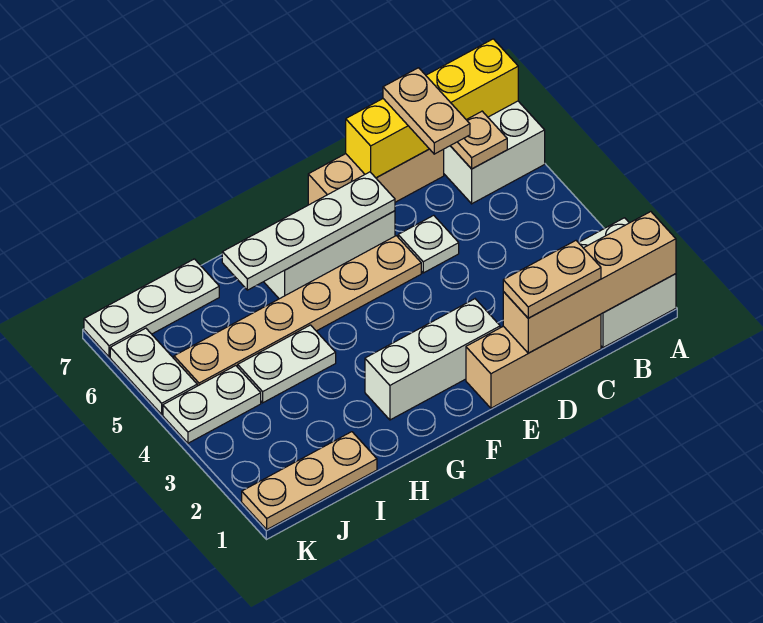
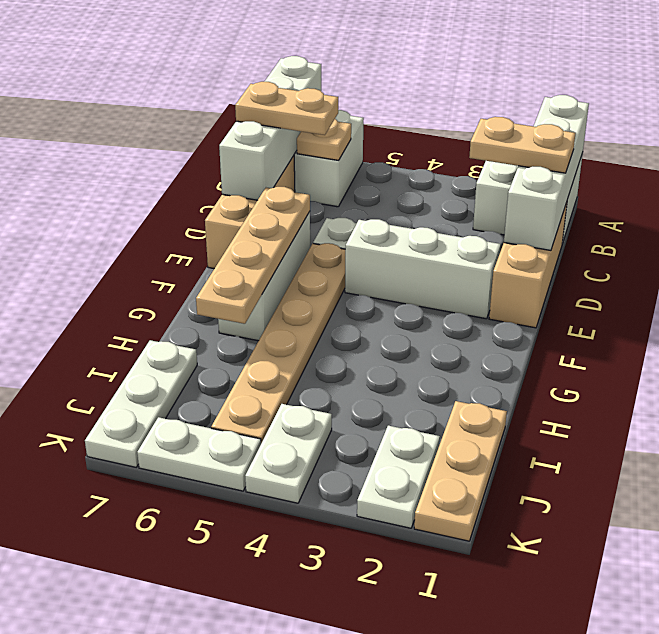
tan 1x4 brick [503,212,676,353] -> white 1x4 brick [504,95,589,250]
yellow 1x4 brick [346,39,518,178] -> white 1x4 brick [219,56,321,200]
tan 1x2 plate [503,241,601,318] -> tan 1x2 plate turned to [469,117,575,173]
white 1x3 brick [365,299,500,420] -> white 1x3 brick turned to [345,219,501,319]
white 1x4 plate [222,172,395,290] -> tan 1x4 plate [196,187,310,324]
white 1x2 plate [238,325,336,403] -> white 1x2 plate moved to [357,426,440,528]

